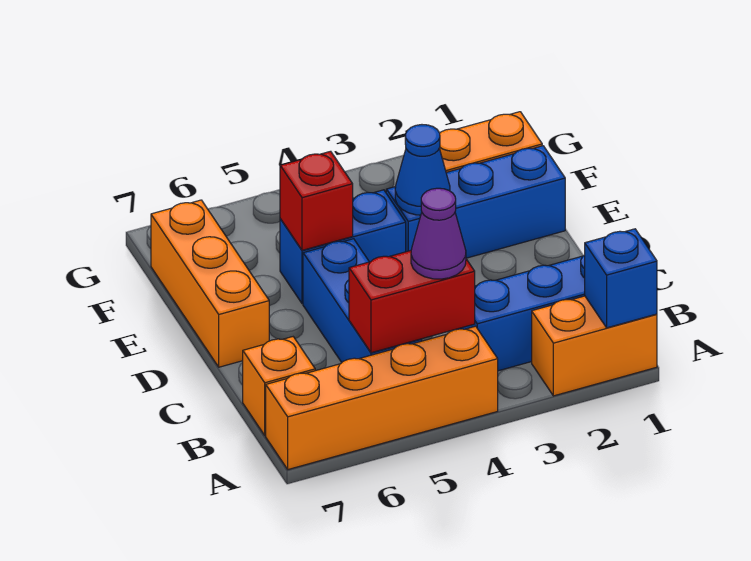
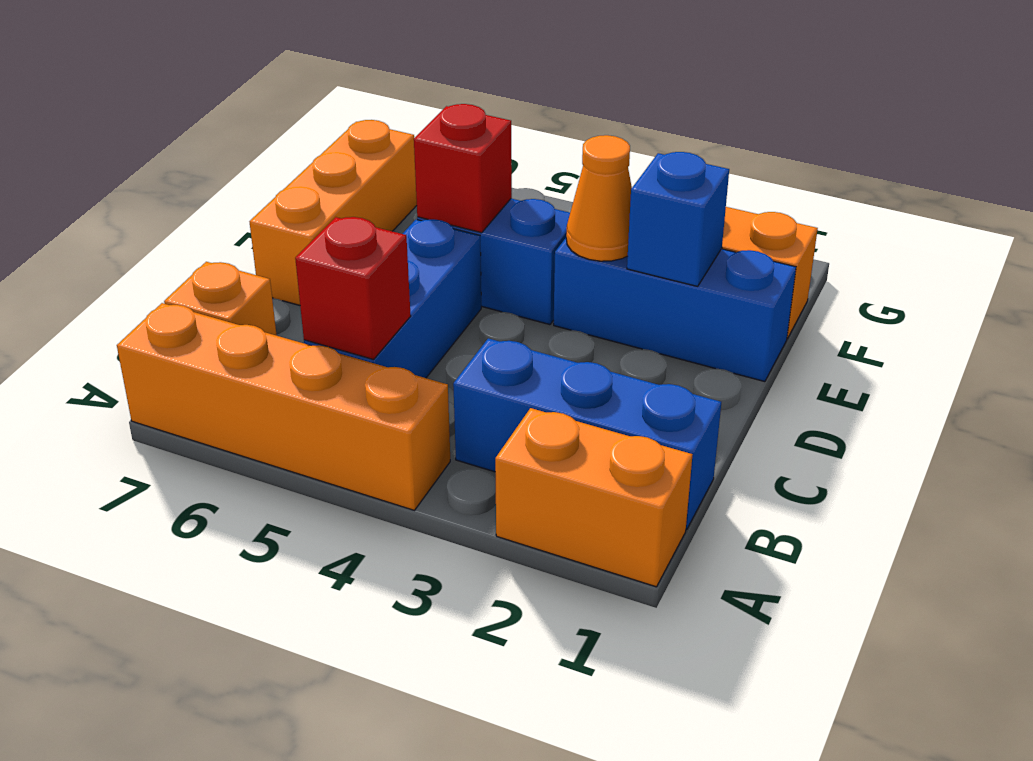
blue 1x1 brick [585,229,657,328] -> blue 1x1 brick moved to [627,152,729,286]
red 1x2 brick [349,251,475,353] -> red 1x1 brick [295,217,411,360]
purple 1x1 cone [411,188,466,279] -> none
blue 1x1 cone [395,125,450,215] -> orange 1x1 cone [566,135,632,261]

